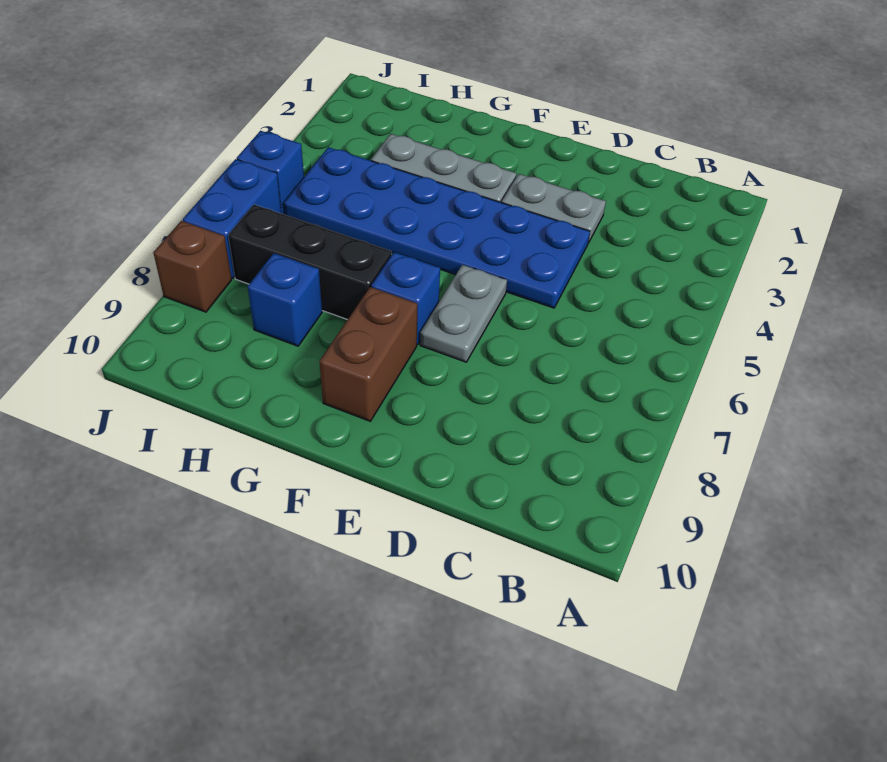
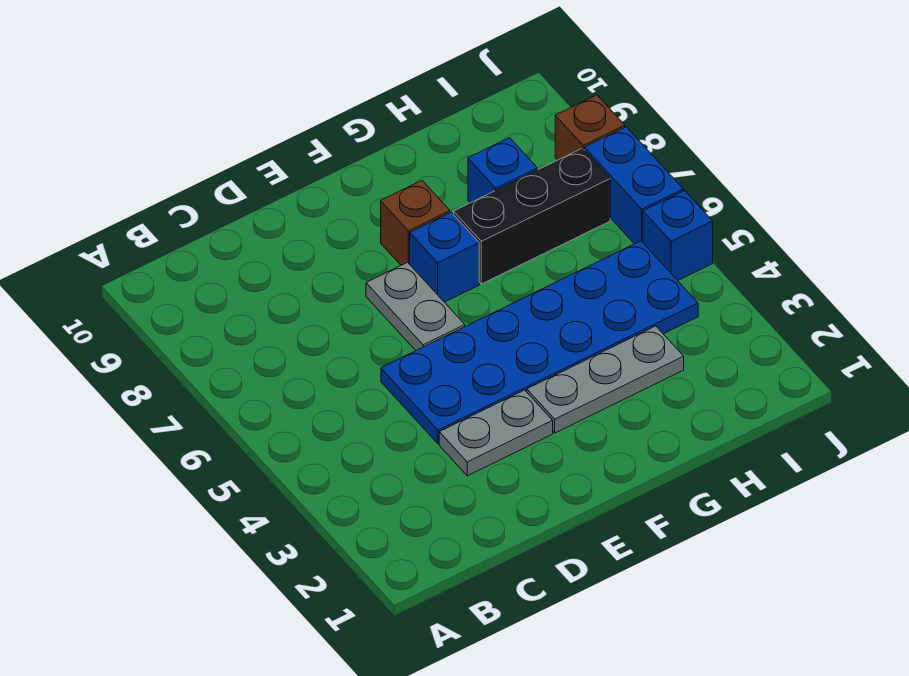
brown 1x2 brick [319,287,418,421] -> brown 1x1 brick [381,181,450,265]

